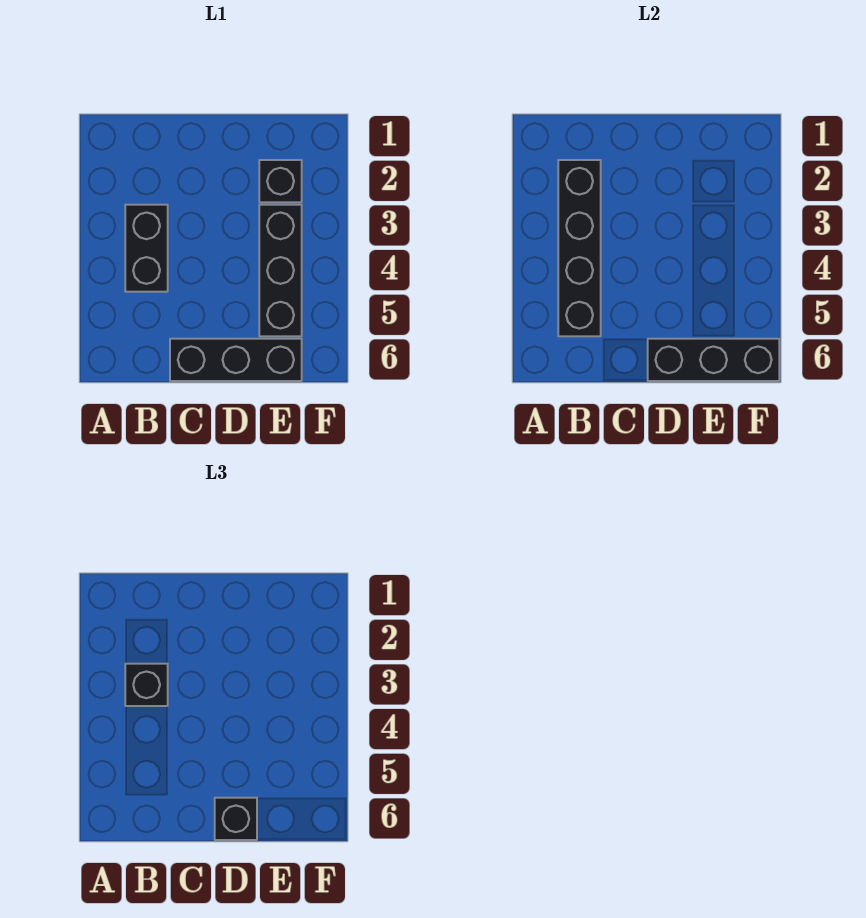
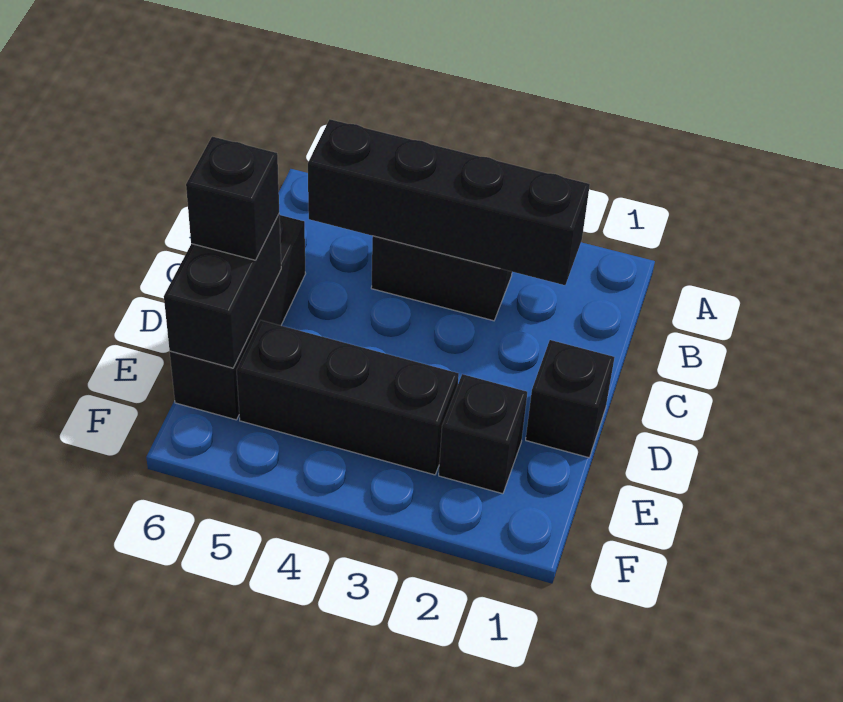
black 1x1 brick [125,664,168,706] -> black 1x1 brick moved to [526,340,614,458]
black 1x3 brick [648,339,779,381] -> black 1x2 brick [164,214,281,368]

